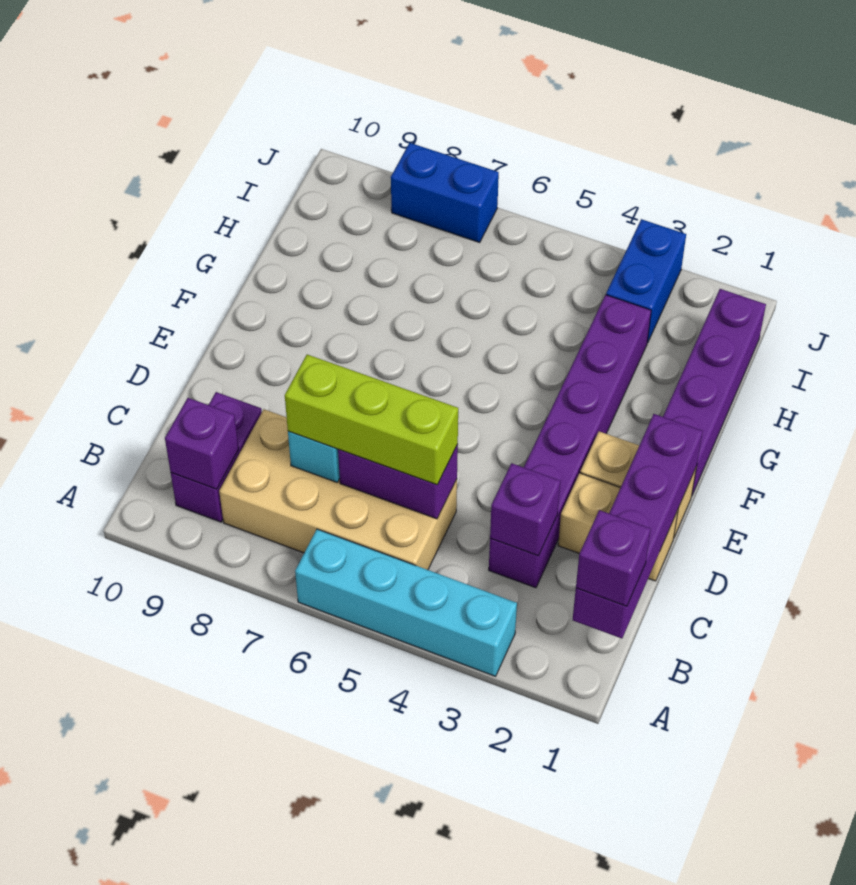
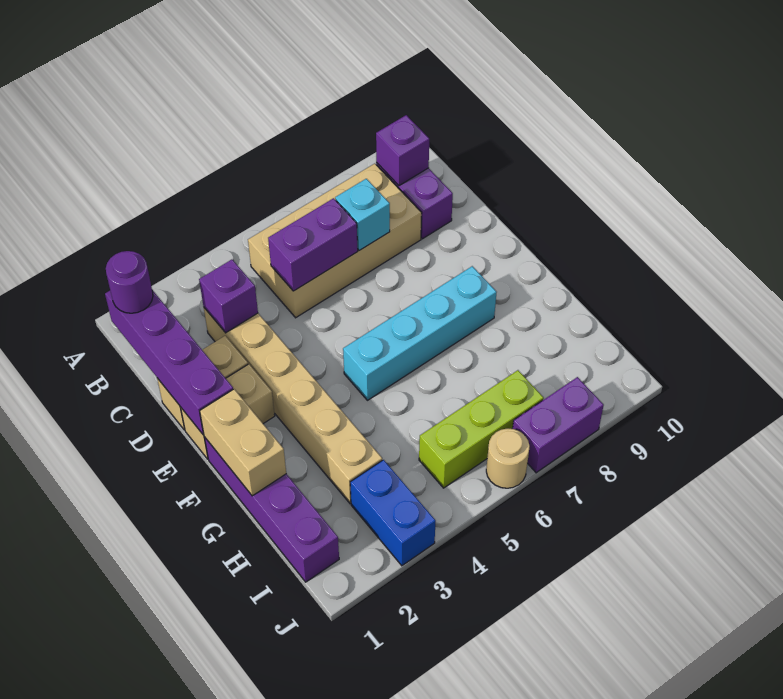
cyan 1x4 brick [295,529,517,676] -> cyan 1x4 brick moved to [343,266,497,400]
purple 1x1 brick [576,510,651,606] -> purple 1x1 round brick [106,251,153,313]
purple 1x6 brick [489,295,651,588] -> tan 1x6 brick [204,308,382,504]
lime 1x3 brick [285,355,458,485] -> lime 1x3 brick moved to [419,370,544,488]
none -> tan 1x2 brick [200,389,286,496]
none -> tan 1x1 round brick [486,429,530,488]
blue 1x2 brick [391,143,499,242] -> purple 1x2 brick [513,377,604,473]

